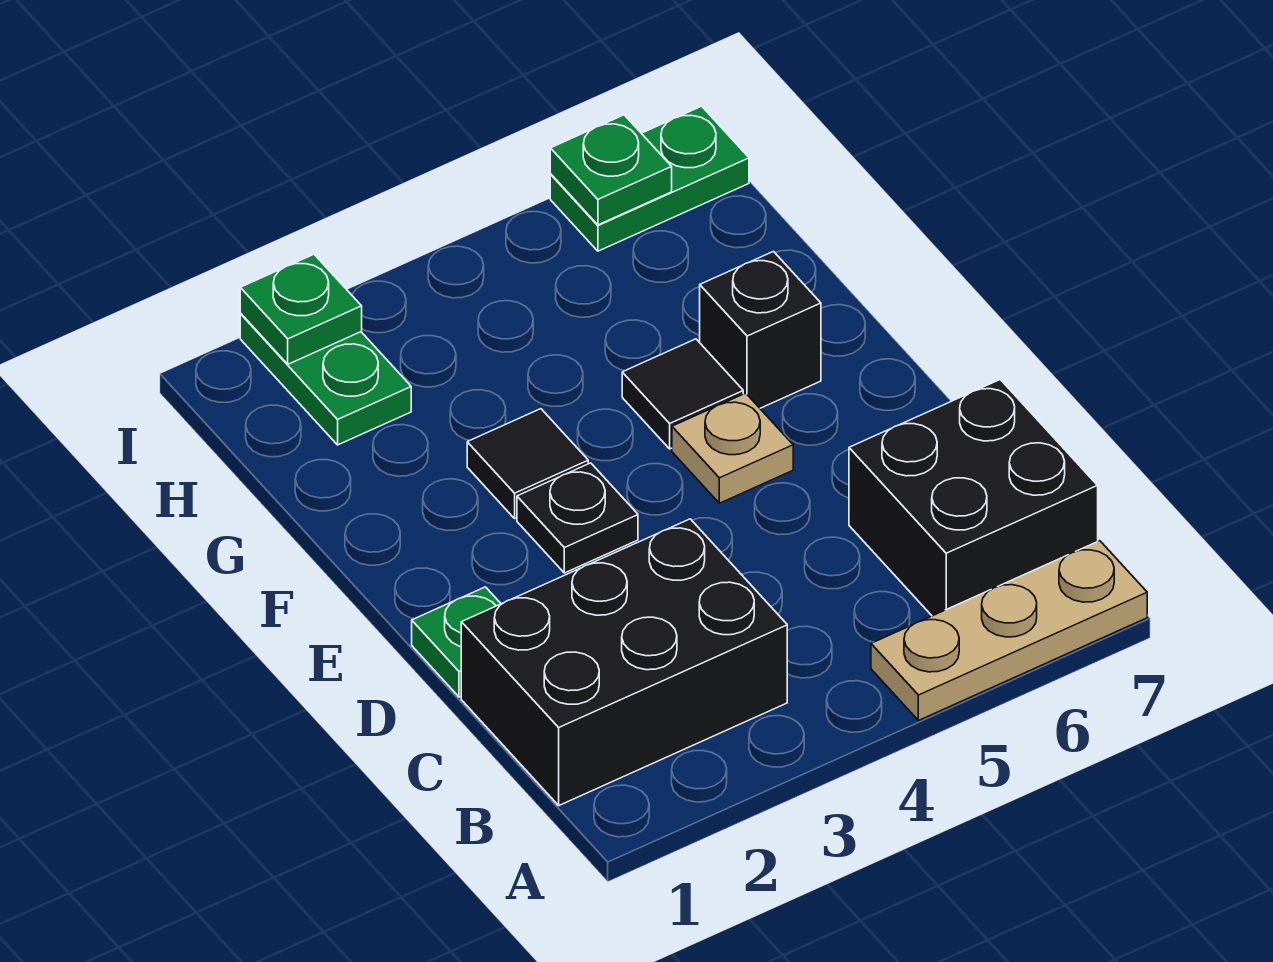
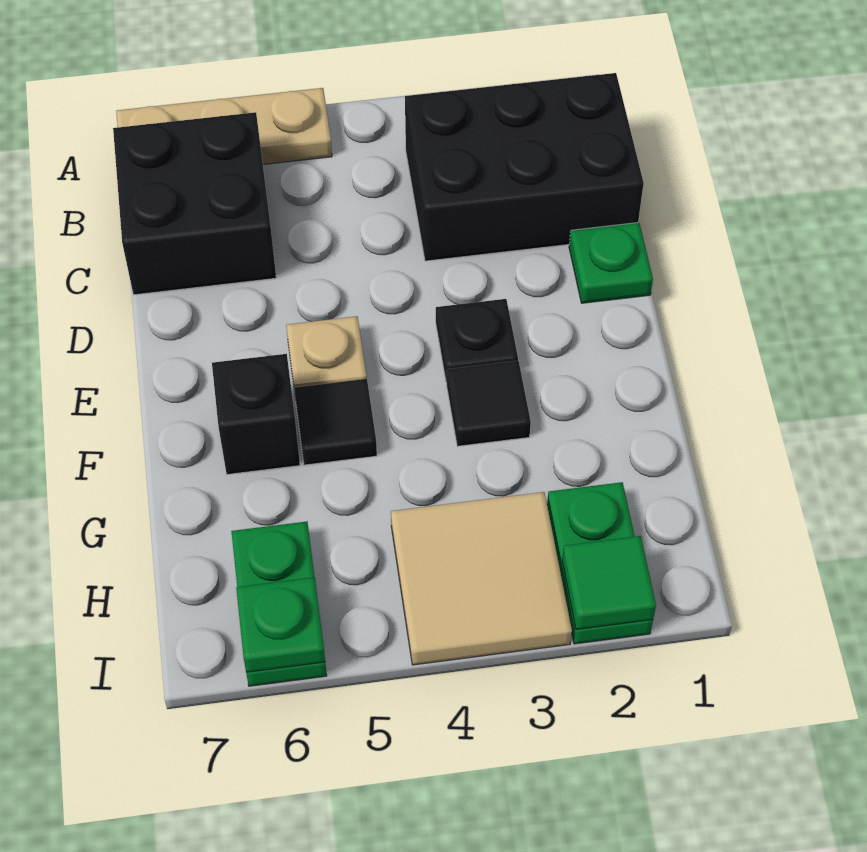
none -> tan 2x2 tile [391,492,572,665]
green 1x1 plate [240,254,362,364] -> green 1x1 tile [562,536,656,630]
green 1x2 plate [550,106,749,251] -> green 1x2 plate turned to [231,522,327,686]

